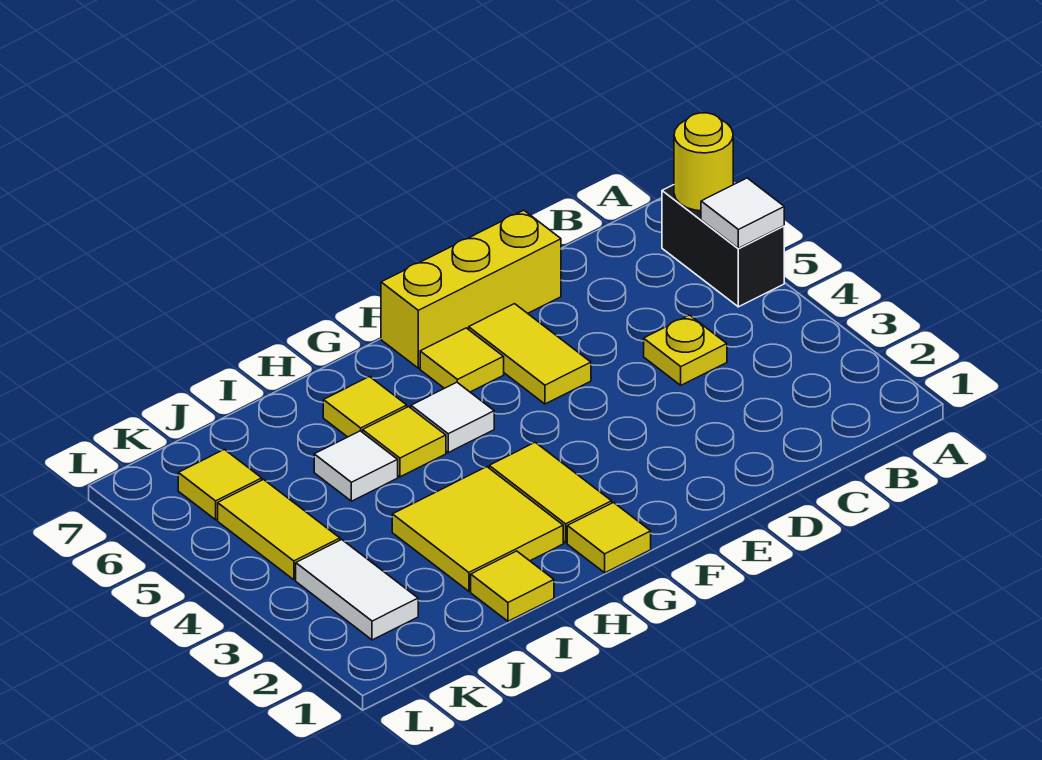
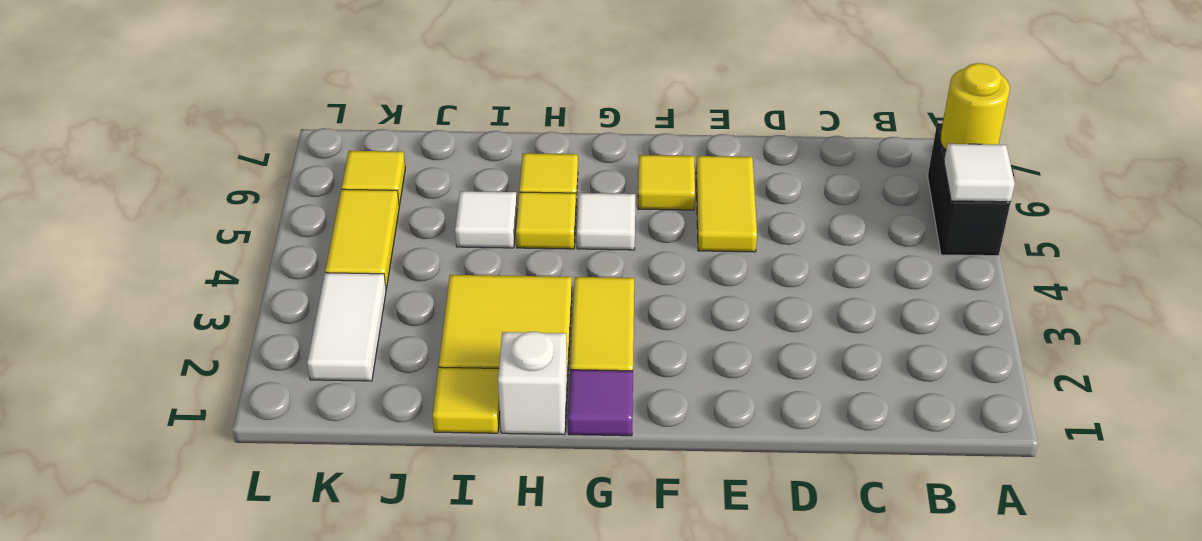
yellow 1x1 plate [644,315,727,385] -> none
yellow 1x3 brick [381,210,561,368] -> none
yellow 1x1 tile [567,503,651,573] -> purple 1x1 tile [568,370,633,436]
none -> white 1x1 brick [498,332,567,435]

